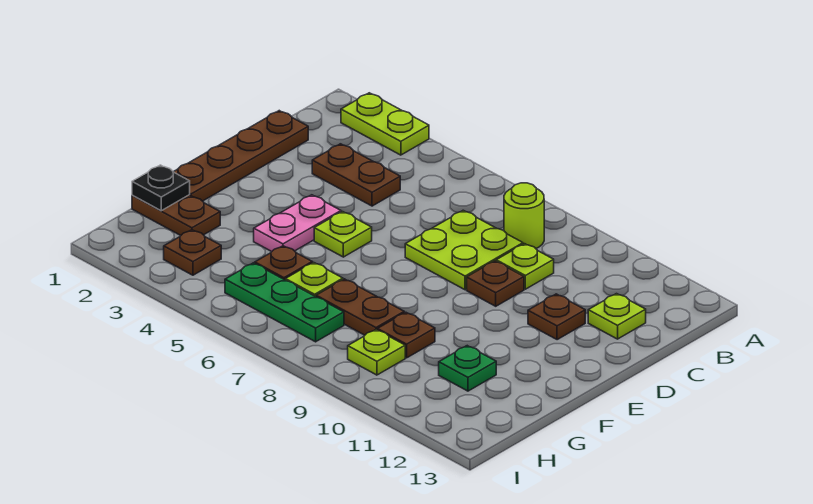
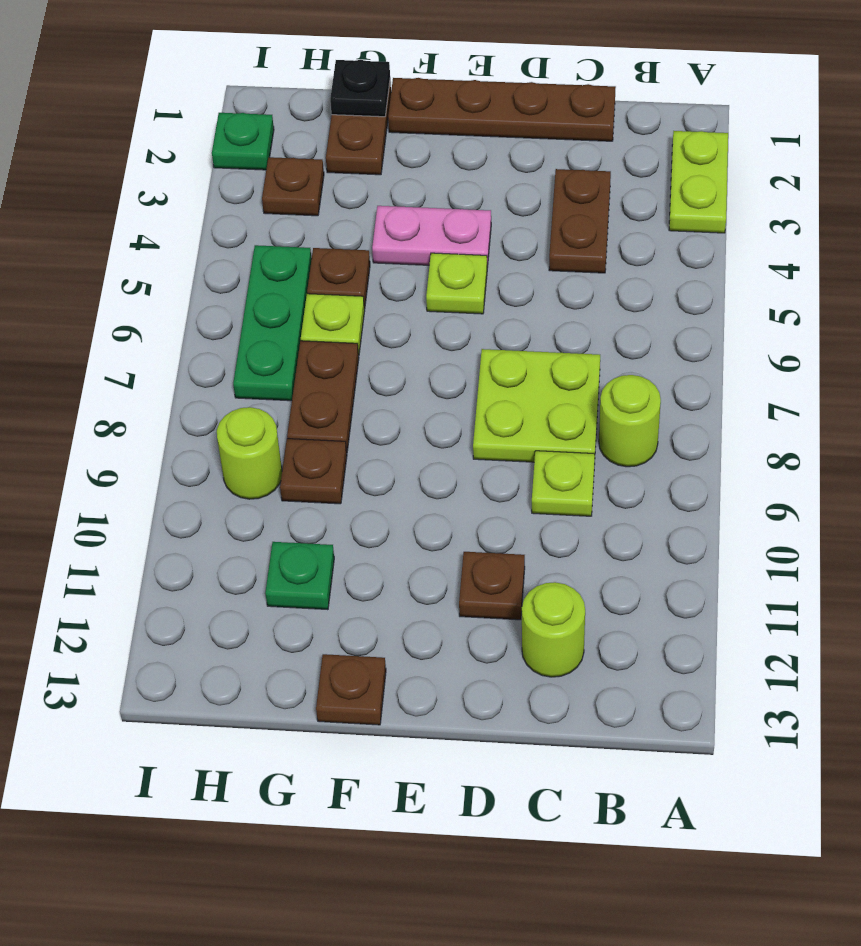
lime 1x1 plate [588,294,646,339] -> lime 1x1 round brick [522,582,585,677]
brown 1x1 plate [467,261,524,306] -> brown 1x1 plate moved to [316,654,386,725]
lime 1x1 plate [348,330,405,375] -> lime 1x1 round brick [217,407,282,499]
none -> green 1x1 plate [212,113,274,170]

